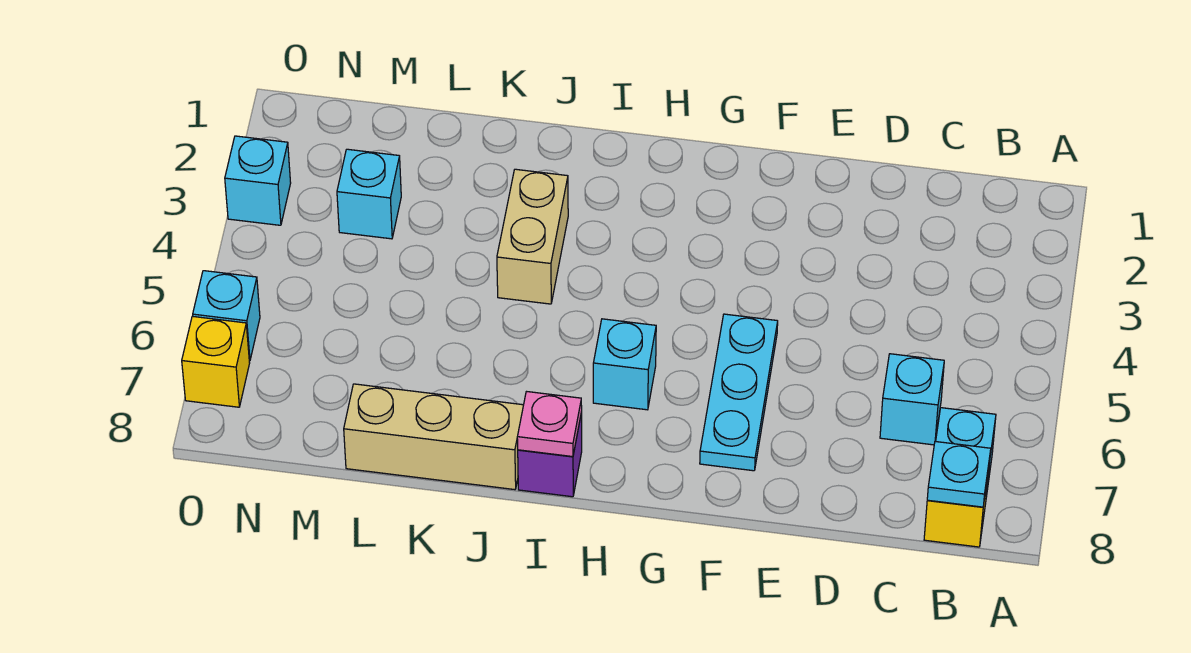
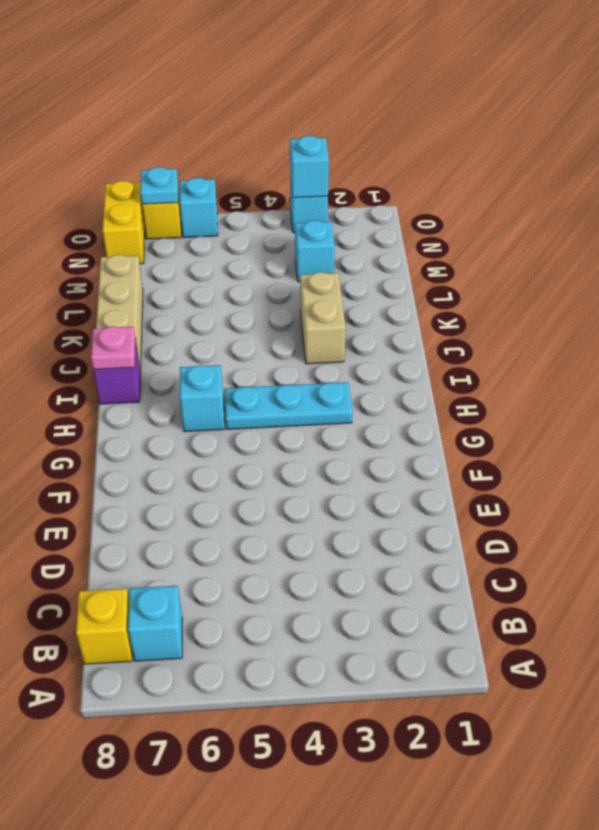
cyan 1x1 plate [927,441,991,507] -> cyan 1x1 plate moved to [140,167,178,204]
cyan 1x1 brick [880,354,944,445] -> cyan 1x1 brick moved to [290,136,329,198]
cyan 1x3 plate [700,314,778,471] -> cyan 1x3 plate moved to [225,382,353,429]
tan 1x2 brick [497,169,568,304] -> tan 1x2 brick turned to [300,272,345,364]
none -> yellow 1x2 brick [103,181,145,264]

